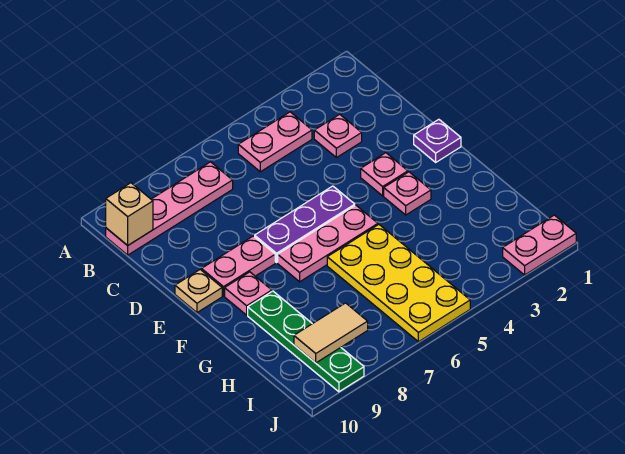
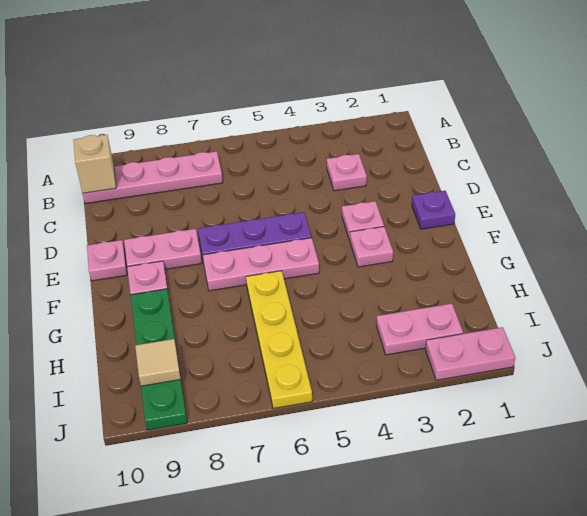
pink 1x2 plate [238,112,312,172] -> pink 1x2 plate moved to [376,304,463,355]
tan 1x1 plate [175,270,222,313] -> pink 1x1 plate [87,240,127,281]
yellow 2x4 plate [327,225,470,342] -> yellow 1x4 plate [246,271,312,409]
tan 1x2 tile [294,303,368,363] -> tan 1x1 tile [135,339,181,386]

